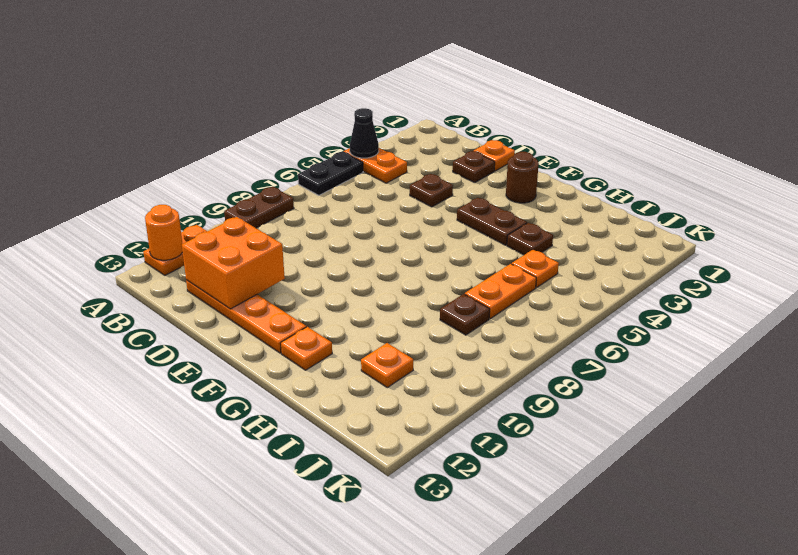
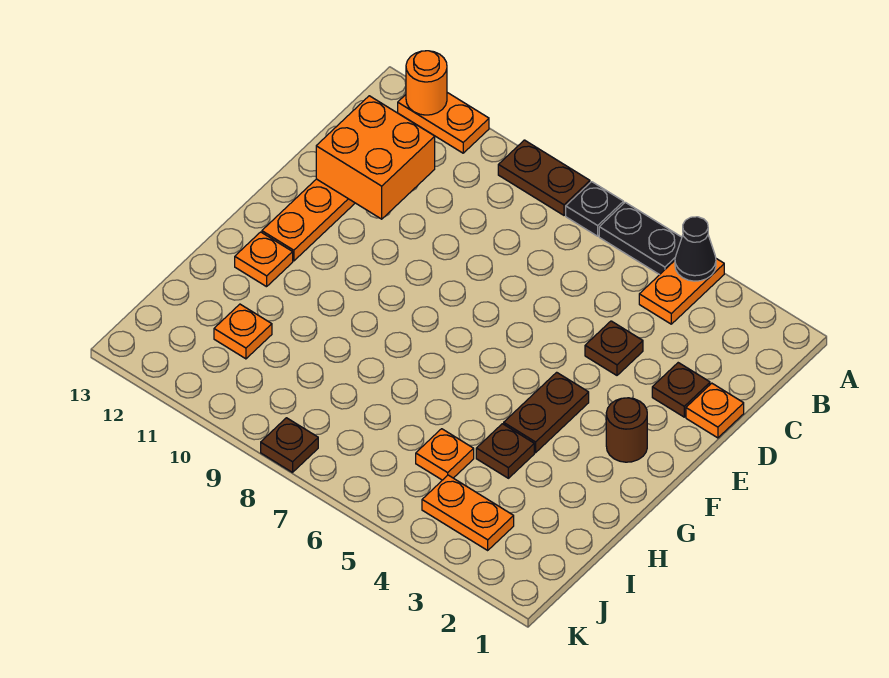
none -> black 1x1 plate [566,182,624,236]
orange 1x2 plate [465,264,536,319] -> orange 1x2 plate moved to [422,475,514,550]
brown 1x1 plate [440,294,490,335] -> brown 1x1 plate moved to [261,418,318,472]

